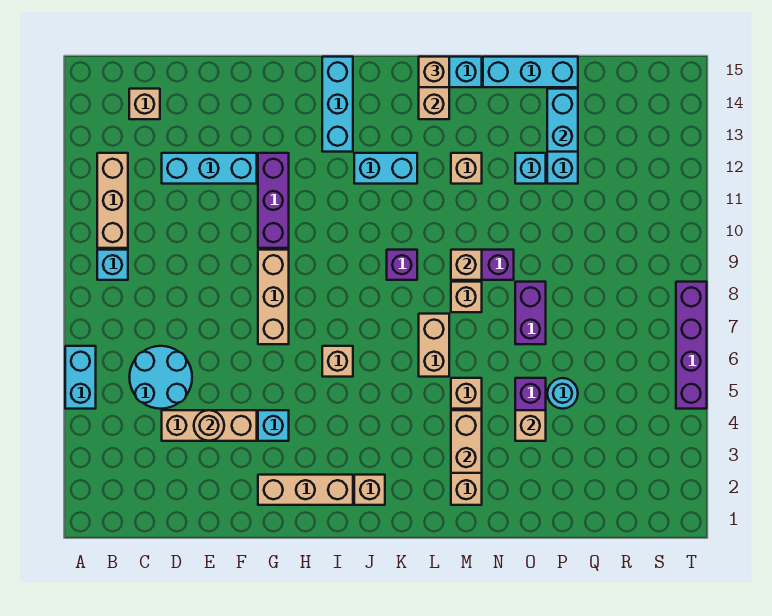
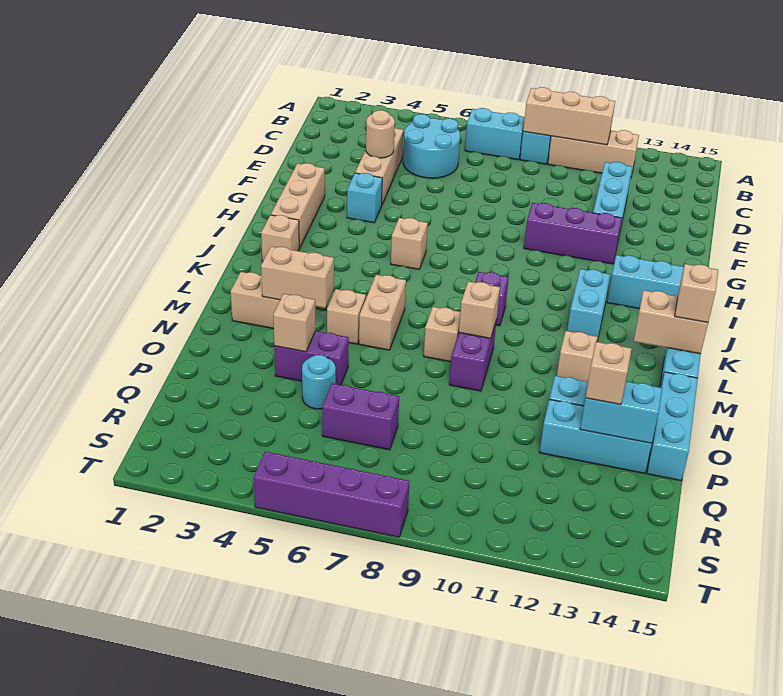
cyan 1x2 brick [65,346,96,409] -> cyan 1x2 brick moved to [465,108,525,160]
tan 1x1 brick [129,89,160,119] -> tan 1x1 brick moved to [586,342,632,405]
tan 1x3 brick [258,250,289,344] -> tan 1x3 brick moved to [523,87,615,145]
tan 1x2 brick [419,314,449,377] -> tan 1x2 brick turned to [359,275,406,350]
purple 1x2 brick [515,282,546,344] -> purple 1x2 brick moved to [322,383,399,450]

